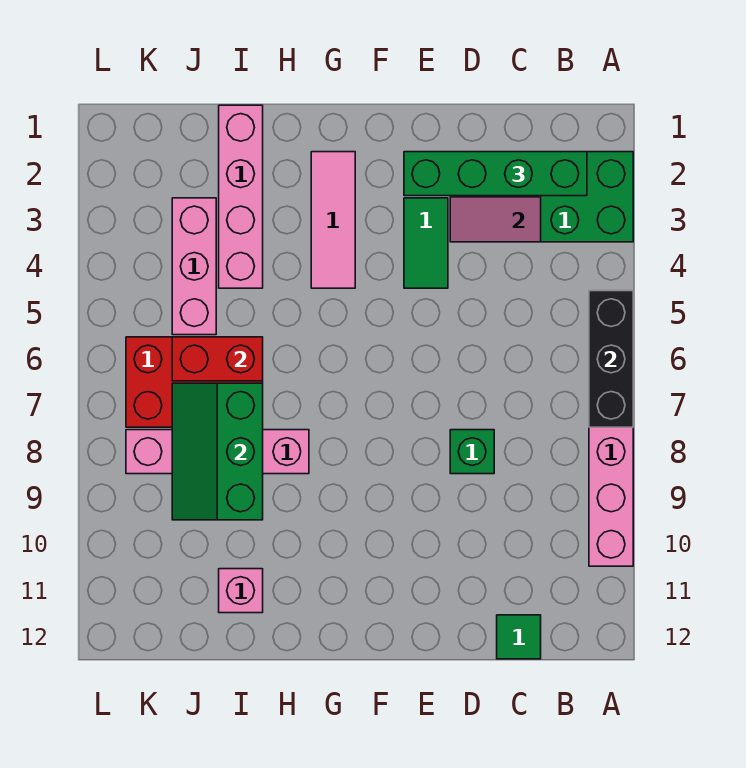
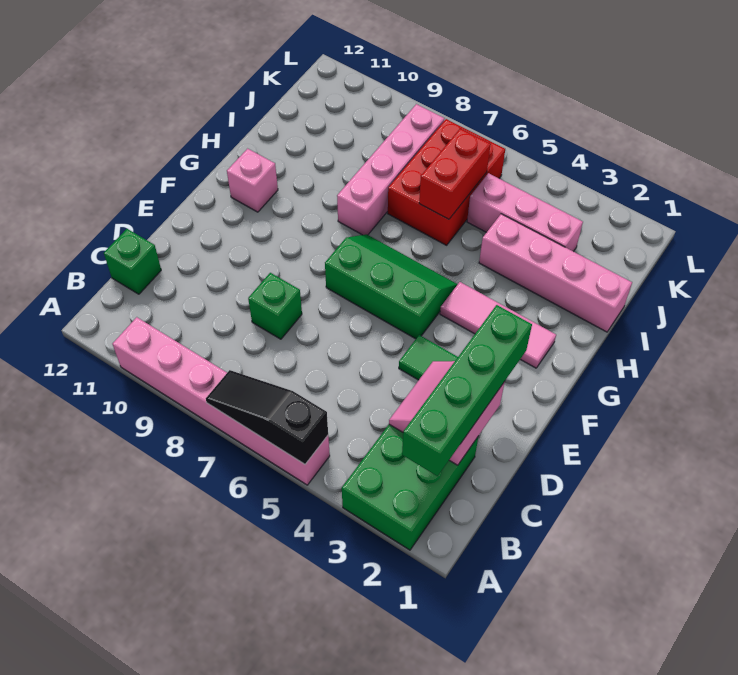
black 1x3 brick [589,291,633,427] -> black 1x3 slope [206,370,328,464]
green 1x1 tile [497,615,541,659] -> green 1x1 brick [104,229,161,294]
green 2x3 slope [172,383,263,520] -> green 2x3 slope moved to [325,234,457,339]
pink 1x1 brick [219,569,263,613] -> pink 1x1 brick moved to [227,149,278,212]

